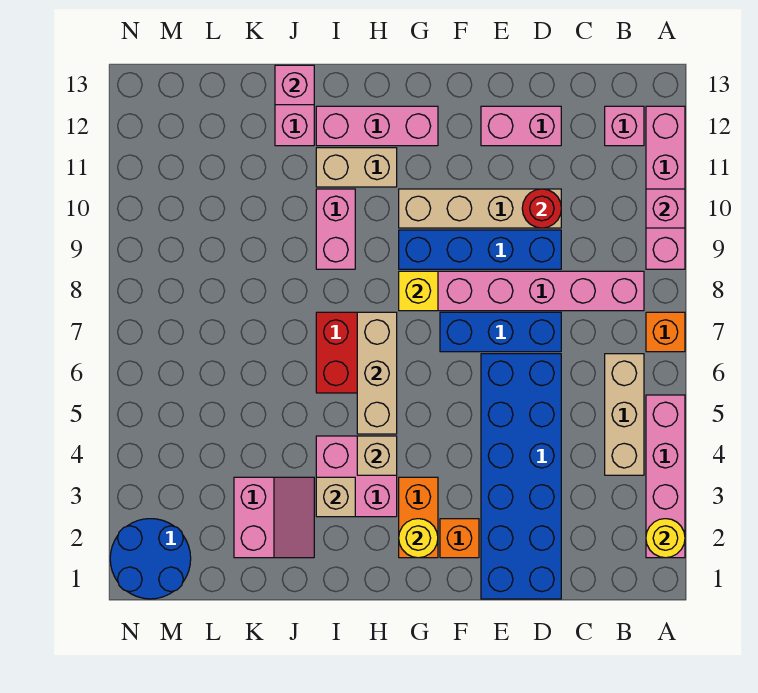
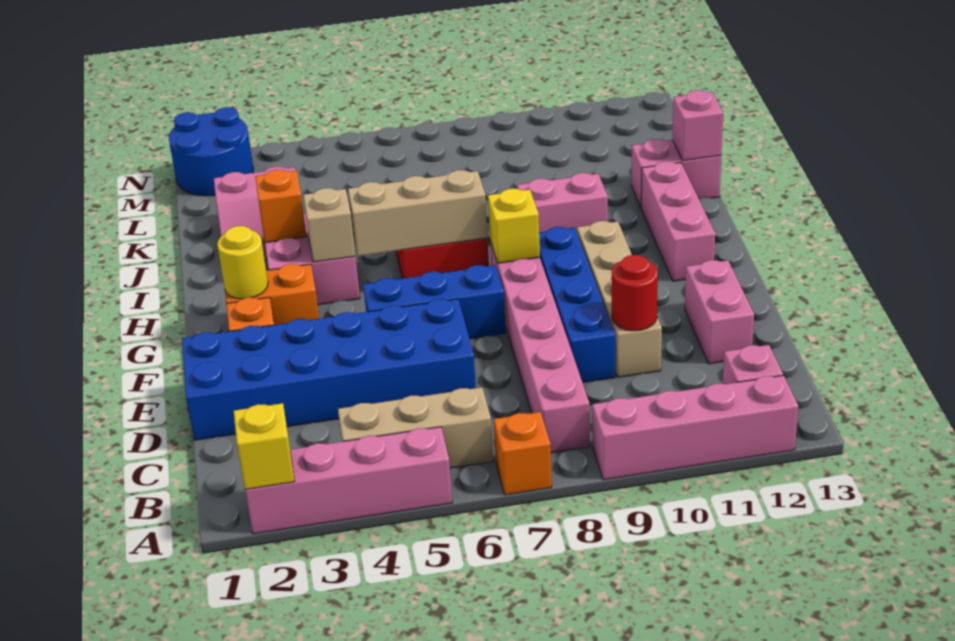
yellow 1x1 round brick [646,519,685,558] -> yellow 1x1 brick [234,403,294,489]
pink 1x1 brick [646,189,685,228] -> none
blue 1x3 brick [440,312,561,352] -> blue 1x3 brick turned to [363,265,506,339]
tan 1x2 brick [316,148,397,187] -> none
tan 1x1 brick [316,477,355,517] -> orange 1x1 brick [255,170,307,243]

